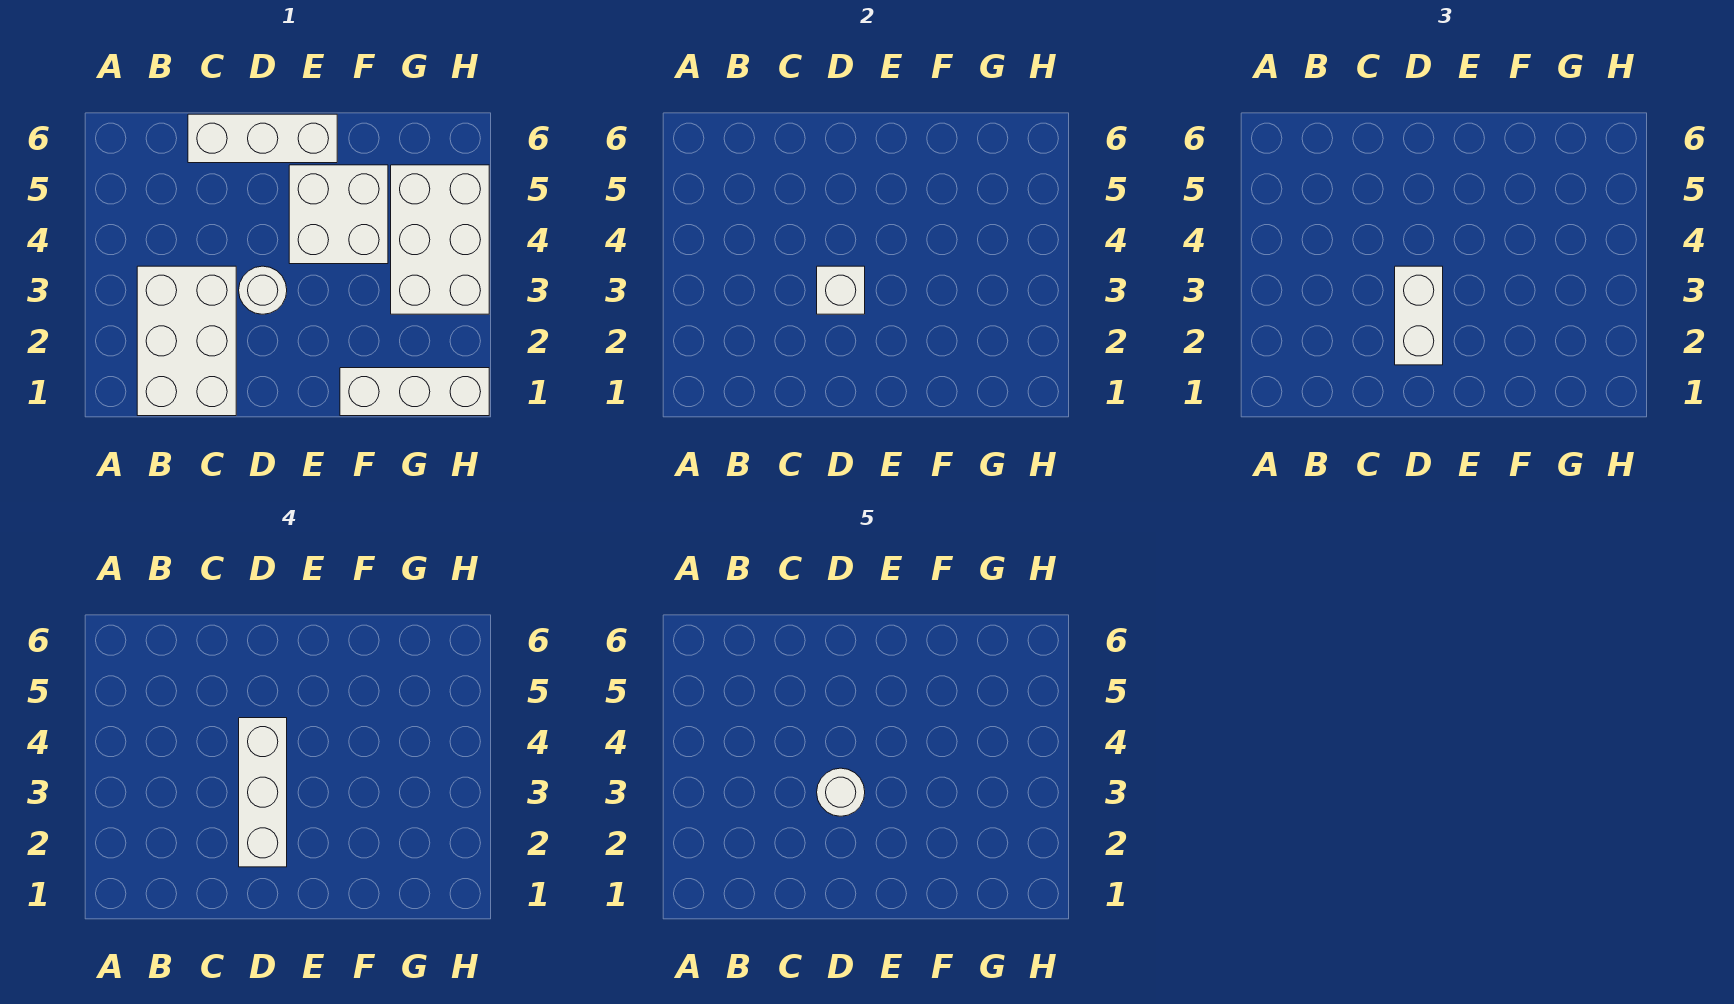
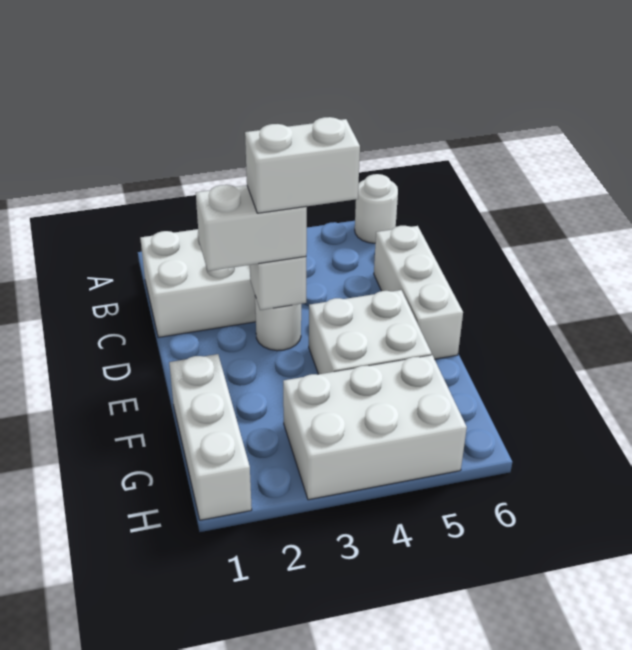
white 1x3 brick [239,718,287,867] -> white 1x2 brick [245,117,360,213]
white 1x1 round brick [817,768,865,816] -> white 1x1 round brick moved to [355,174,398,243]

